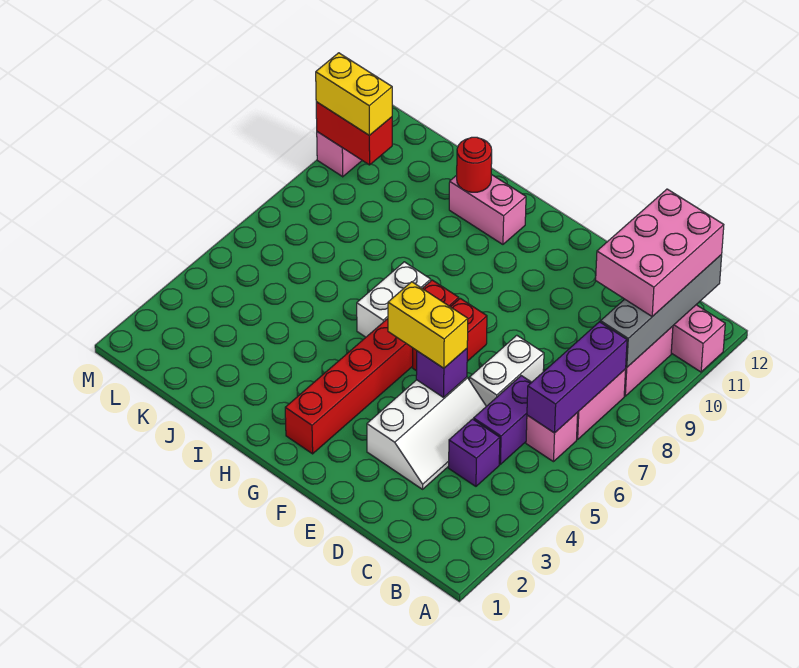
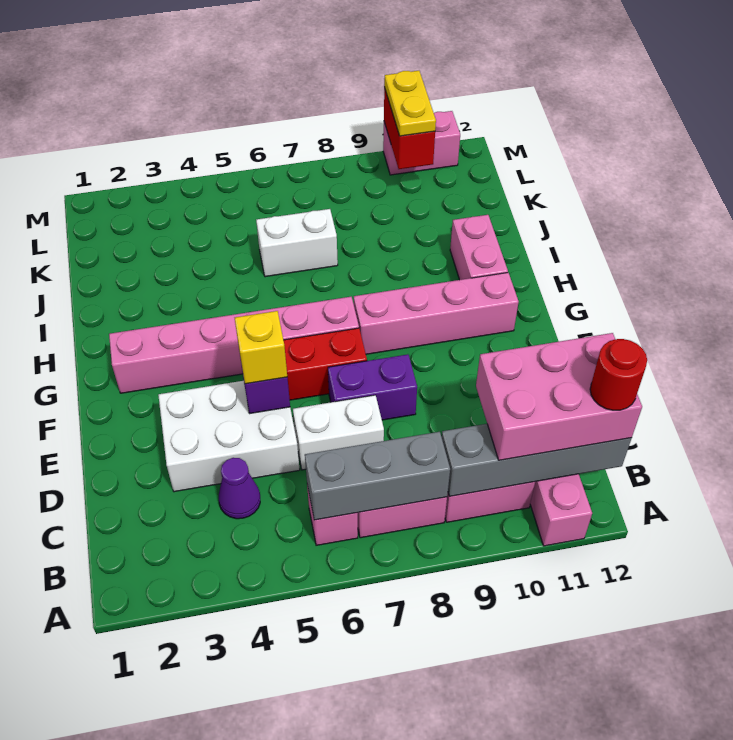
purple 1x3 brick [527,322,627,433] -> grey 1x3 brick [305,432,450,520]
purple 1x1 brick [449,419,500,486] -> purple 1x1 cone [219,458,260,519]
purple 1x2 brick [474,376,532,464] -> purple 1x2 brick moved to [328,354,417,420]
white 2x3 slope [367,377,486,489] -> white 2x3 brick [158,381,300,492]
yellow 1x2 brick [388,282,468,368] -> yellow 1x1 brick [235,311,287,384]
red 1x6 brick [285,280,459,454] -> pink 1x6 brick [109,297,359,393]
none -> pink 1x4 brick [354,273,519,354]
white 1x2 brick [357,262,431,337] -> white 1x2 brick moved to [256,209,338,277]
red 1x1 round brick [457,137,492,192] -> red 1x1 round brick moved to [590,339,647,410]
yellow 1x2 brick [316,53,392,135] -> yellow 1x2 plate [384,71,436,136]

